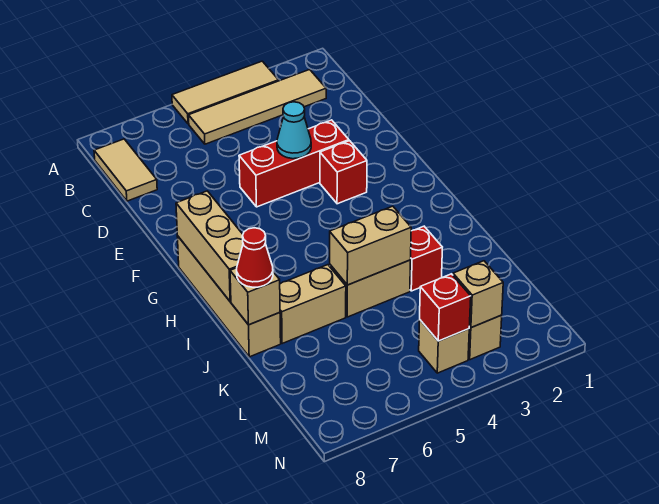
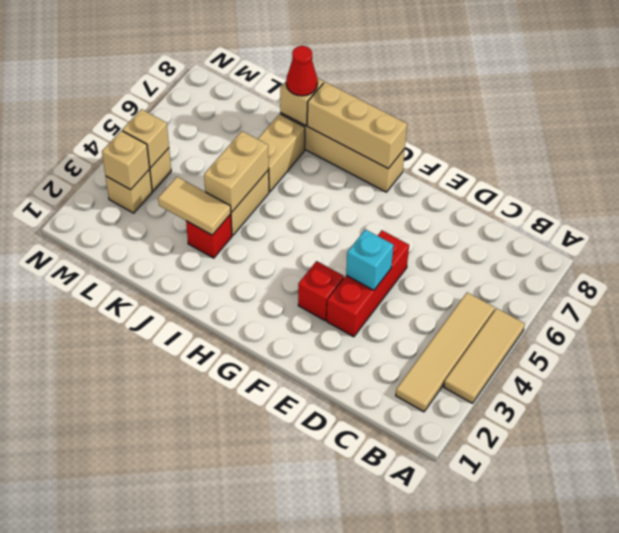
tan 1x2 tile [94,139,157,201] -> tan 1x2 tile moved to [158,177,231,235]
cyan 1x1 cone [277,102,311,159] -> cyan 1x1 brick [346,229,393,290]
red 1x1 brick [420,274,471,341] -> tan 1x1 brick [122,109,169,168]

